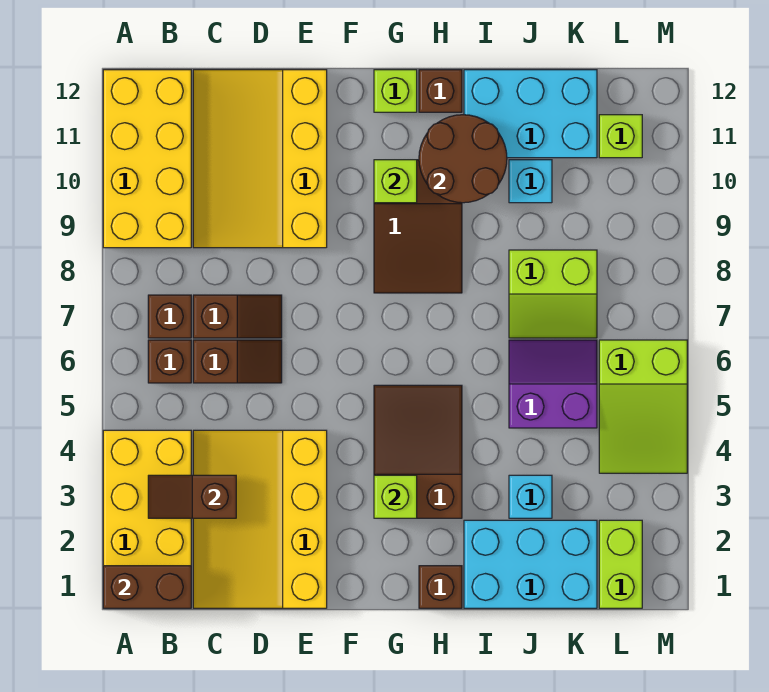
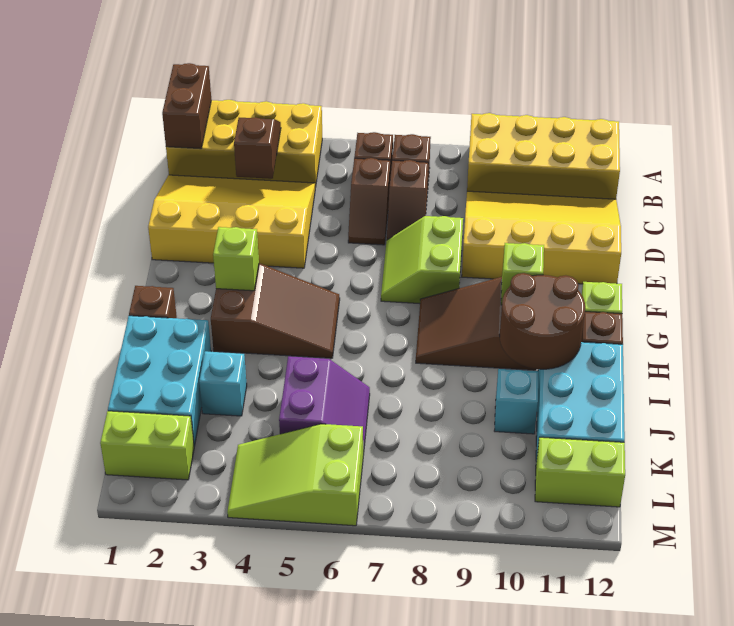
lime 2x2 slope [509,250,597,338] -> lime 2x2 slope moved to [381,216,463,304]
lime 1x1 brick [599,115,642,158] -> lime 1x2 brick [535,437,625,507]

